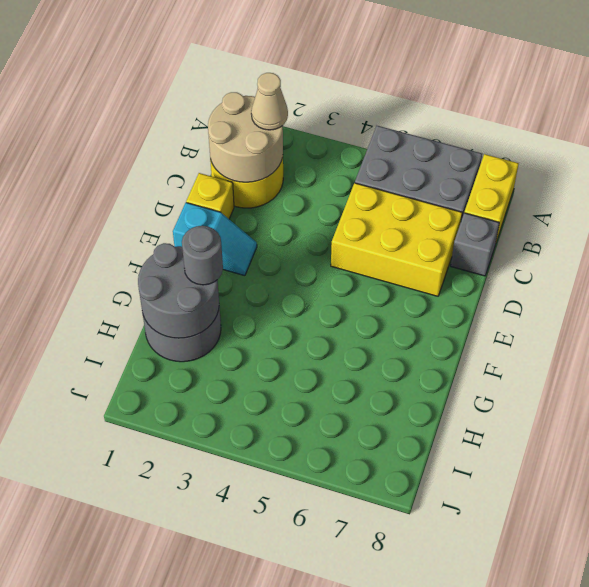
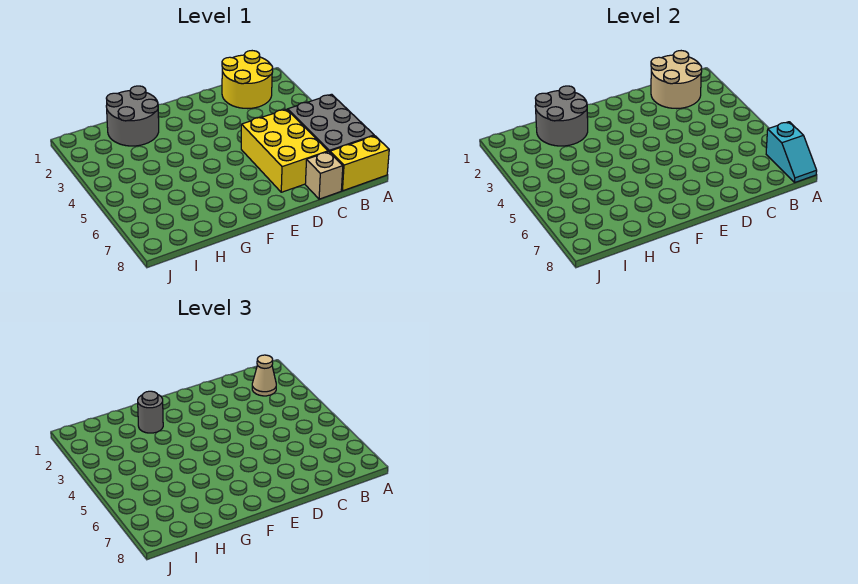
grey 1x1 brick [451,213,499,276] -> tan 1x1 brick [305,152,343,199]
yellow 1x1 brick [186,173,234,219] -> none
cyan 1x2 slope [173,203,257,276] -> cyan 1x2 slope moved to [766,122,817,182]

